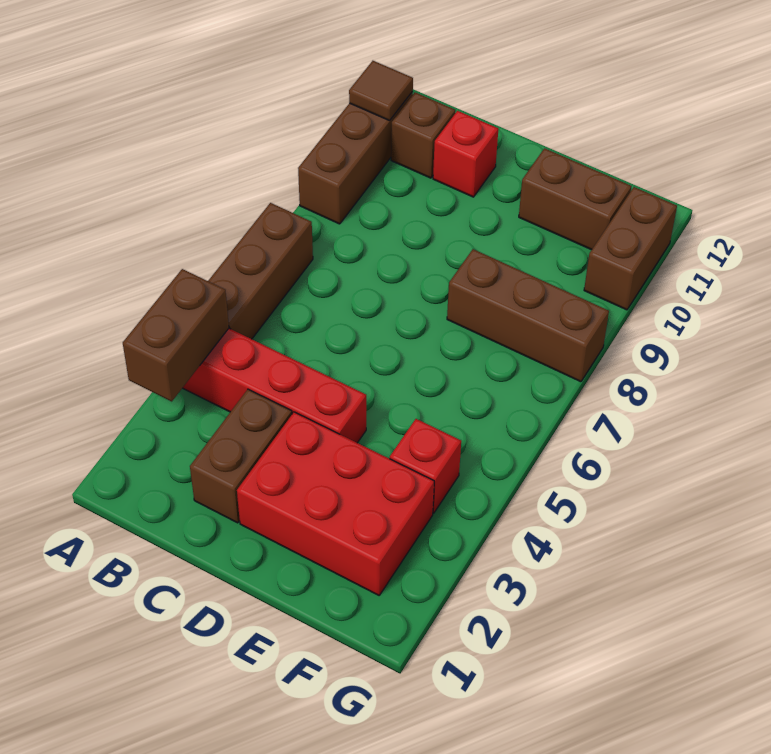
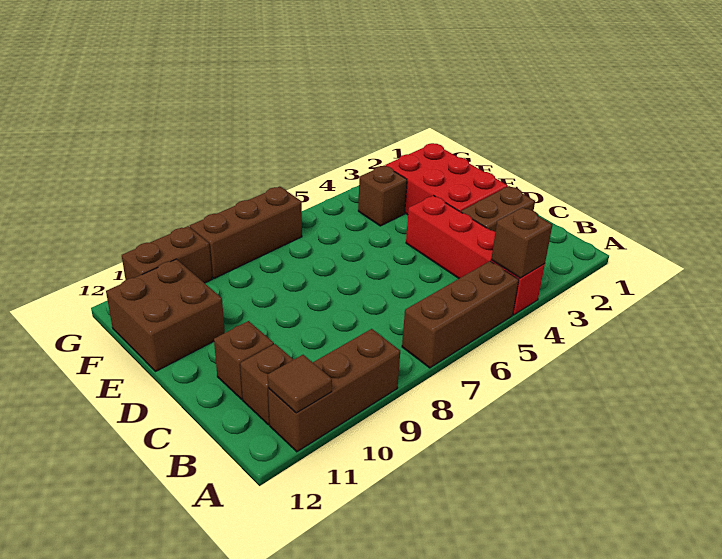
brown 1x2 brick [123,269,229,401] -> brown 1x1 brick [491,207,553,278]
red 1x1 brick [433,111,498,197] -> brown 1x1 brick [214,321,274,399]
brown 1x3 brick [447,249,609,382] -> brown 1x3 brick turned to [190,187,302,278]
brown 1x2 brick [519,148,631,250] -> brown 2x2 brick [106,259,225,371]
red 1x1 brick [390,419,461,513] -> brown 1x1 brick [358,165,407,226]

